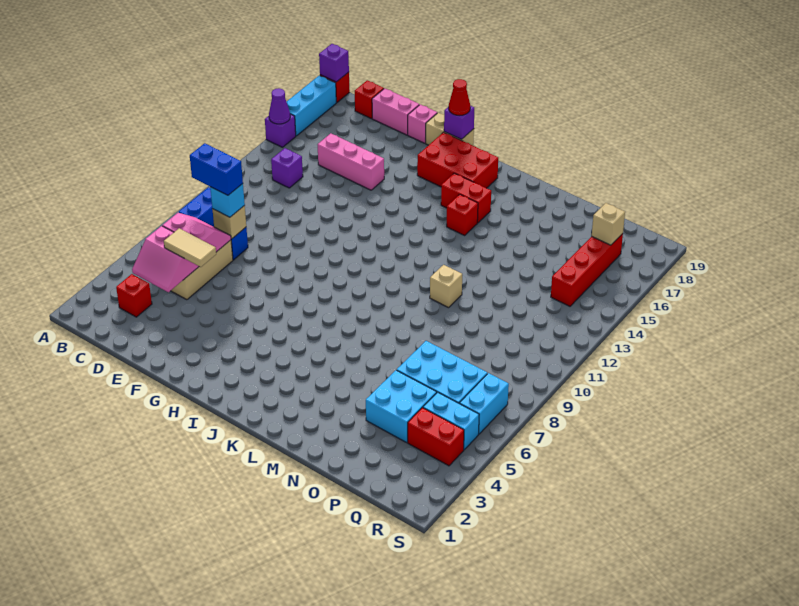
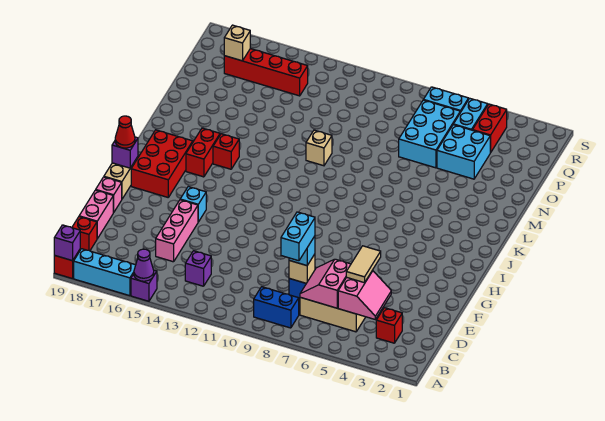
blue 1x2 brick [190,143,243,195] -> cyan 1x2 brick [281,212,315,261]
none -> cyan 1x1 brick [180,187,206,222]

